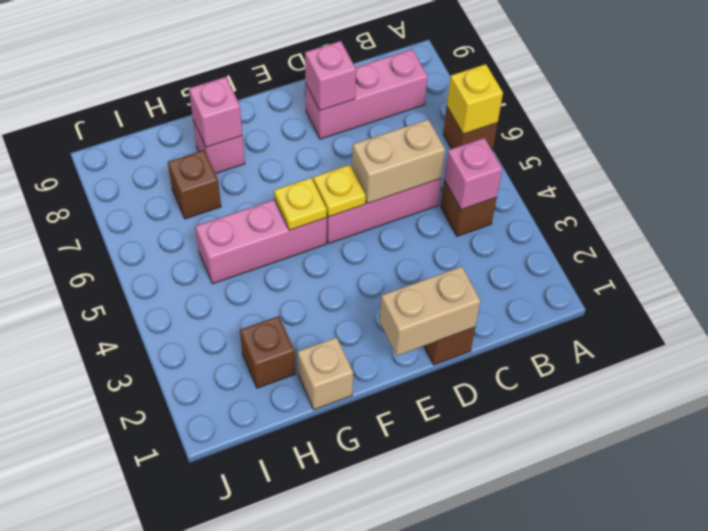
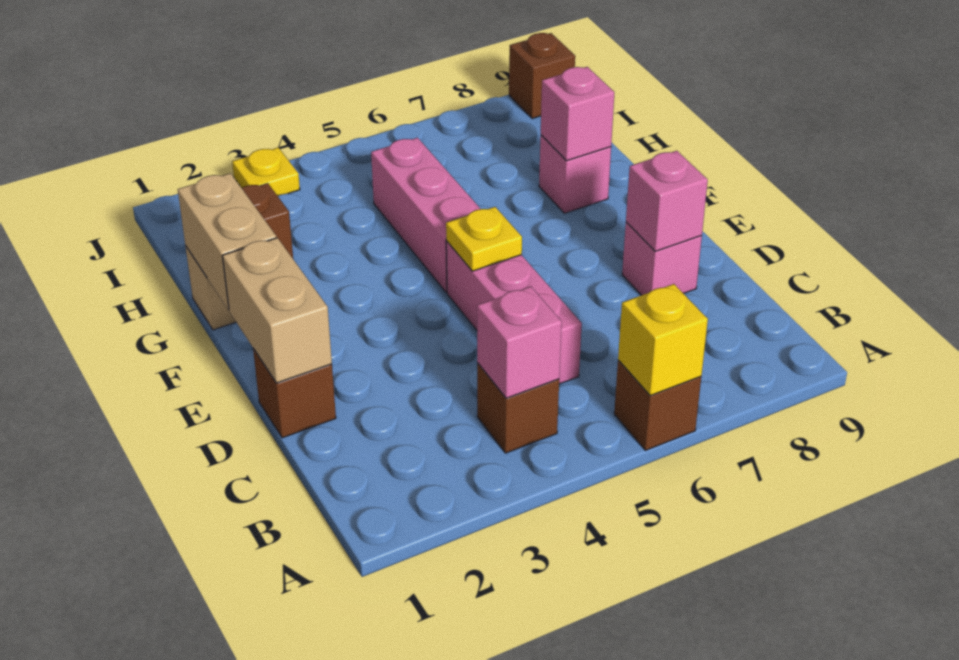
pink 1x3 brick [306,49,428,139] -> pink 1x1 brick [622,222,702,295]
tan 1x2 brick [352,119,445,204] -> tan 1x2 brick moved to [178,173,276,310]
yellow 1x1 plate [274,178,327,230] -> yellow 1x1 plate moved to [232,148,300,196]
brown 1x1 brick [168,150,221,219] -> brown 1x1 brick moved to [509,33,575,119]

